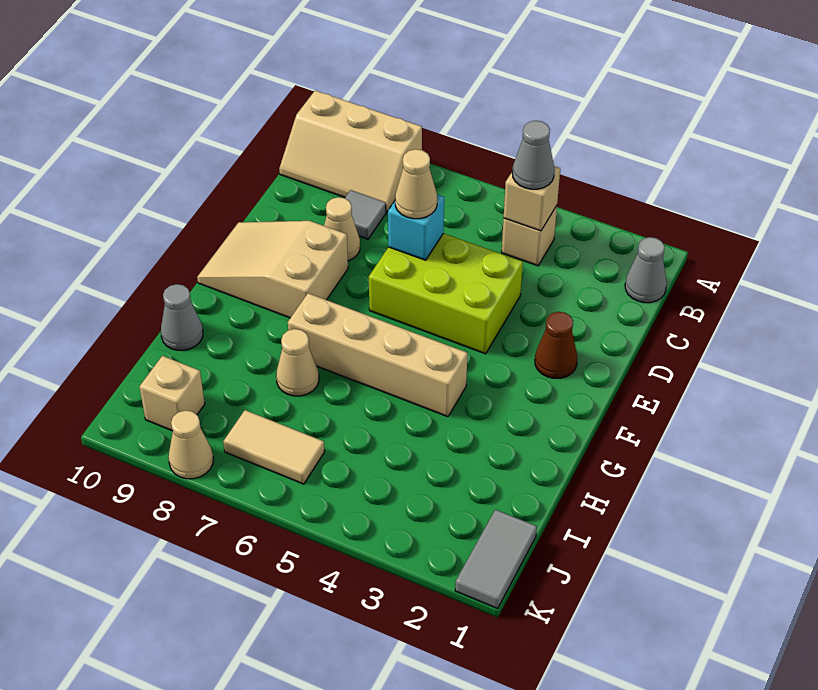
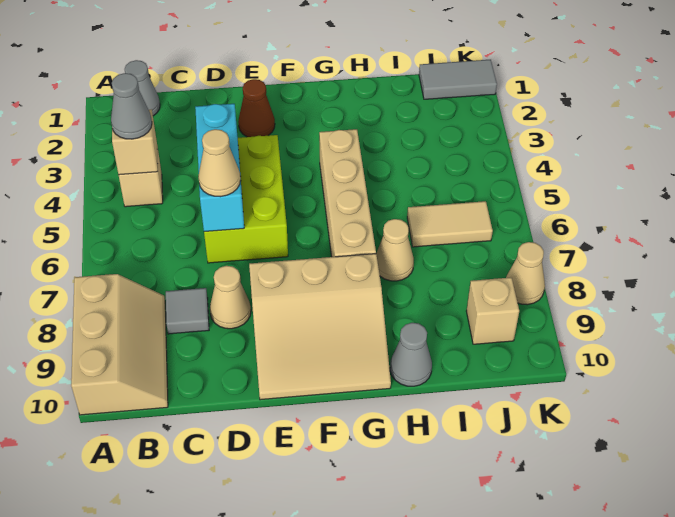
cyan 1x1 brick [388,195,444,260] -> cyan 1x3 brick [195,104,244,232]
tan 2x3 slope [197,221,348,318] -> tan 3x3 slope [249,254,391,400]
tan 1x2 tile [223,410,325,484] -> tan 1x2 tile turned to [407,201,493,247]

